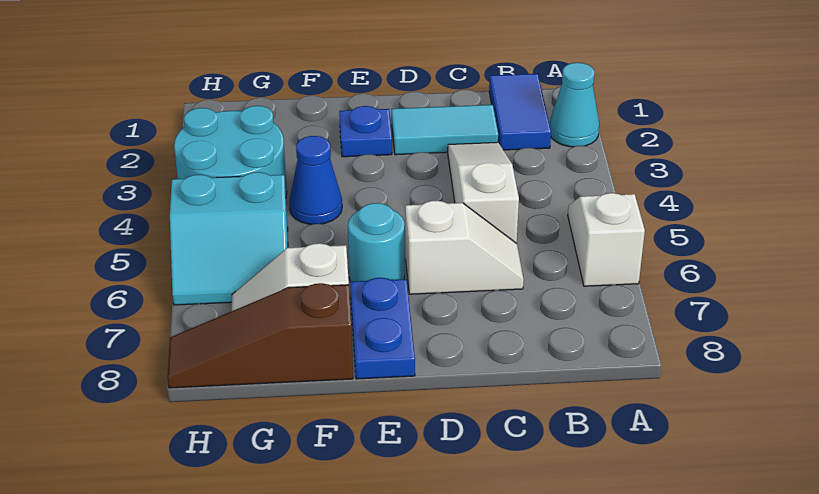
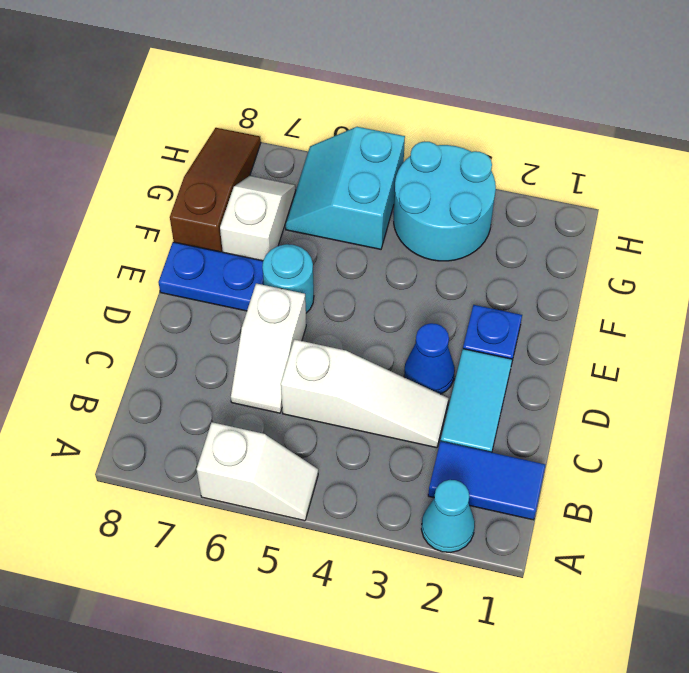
blue 1x1 cone [289,136,342,224] -> blue 1x1 cone moved to [404,323,455,394]

